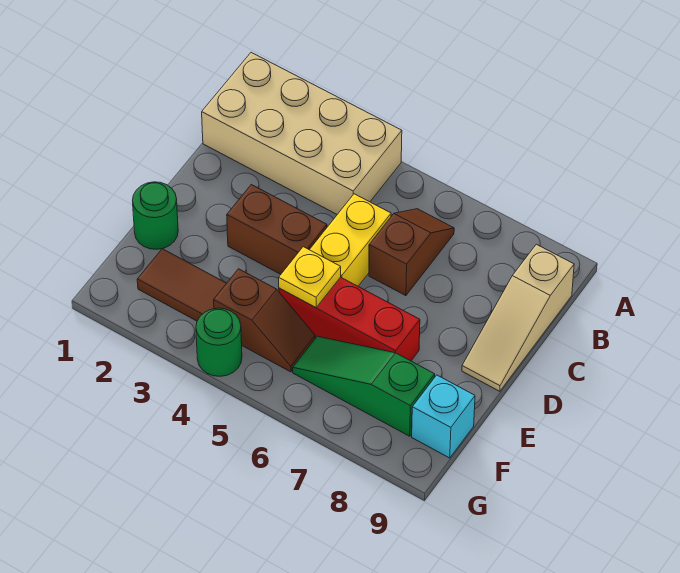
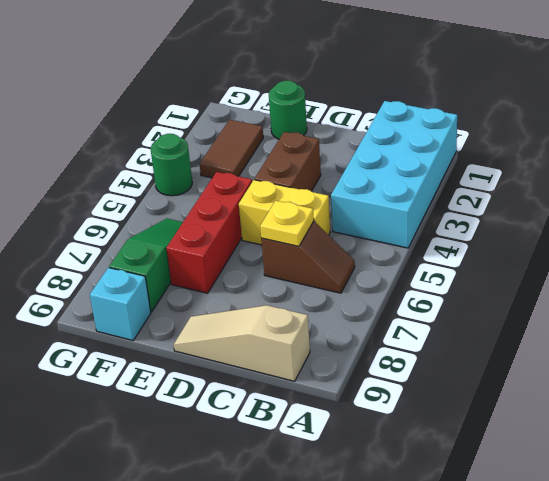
tan 2x4 brick [202,53,402,214] -> cyan 2x4 brick [331,101,457,248]
yellow 1x1 plate [279,247,341,308] -> yellow 1x1 plate moved to [260,201,314,247]
brown 1x2 slope [214,269,315,372] -> none

